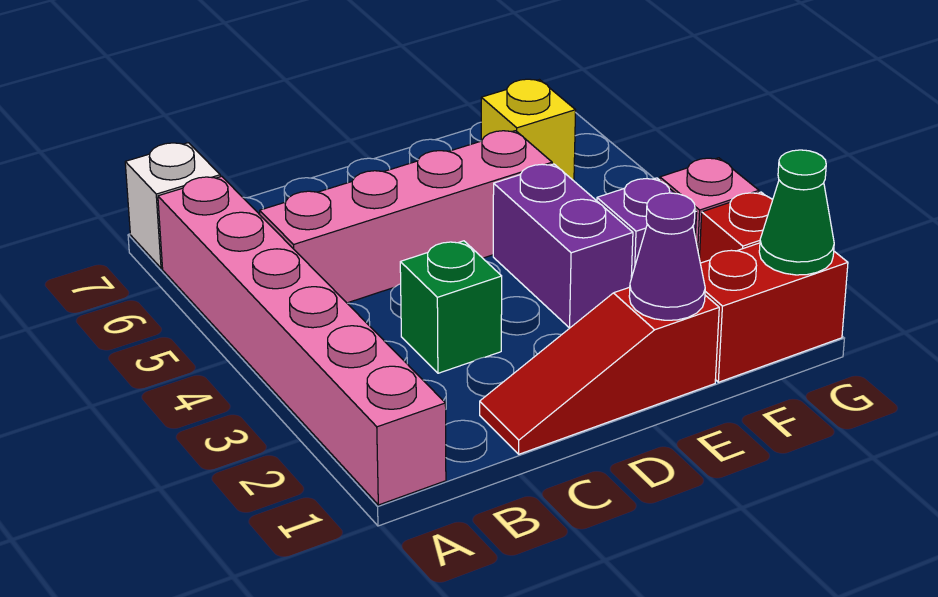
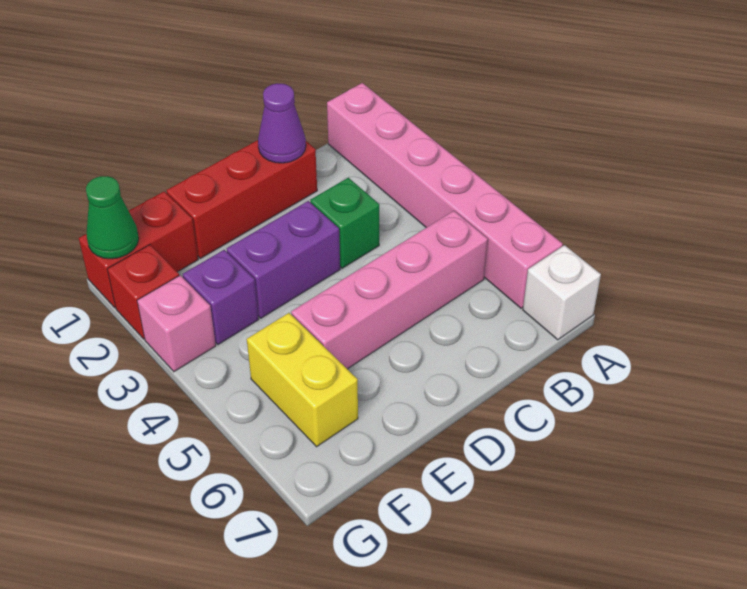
red 1x3 slope [480,287,719,454] -> red 1x3 brick [166,140,317,258]
purple 1x1 cone [629,193,705,320] -> purple 1x1 cone moved to [258,83,306,163]
purple 1x2 brick [493,164,633,328] -> purple 1x2 brick turned to [227,201,340,318]
yellow 1x1 brick [481,79,576,181] -> yellow 1x2 brick [247,313,358,447]

